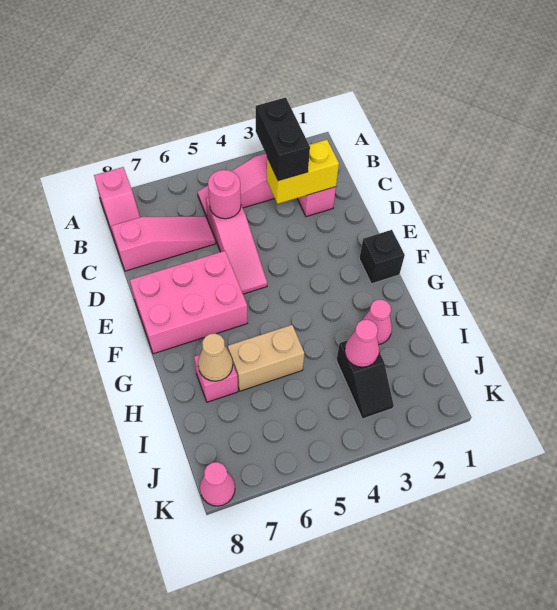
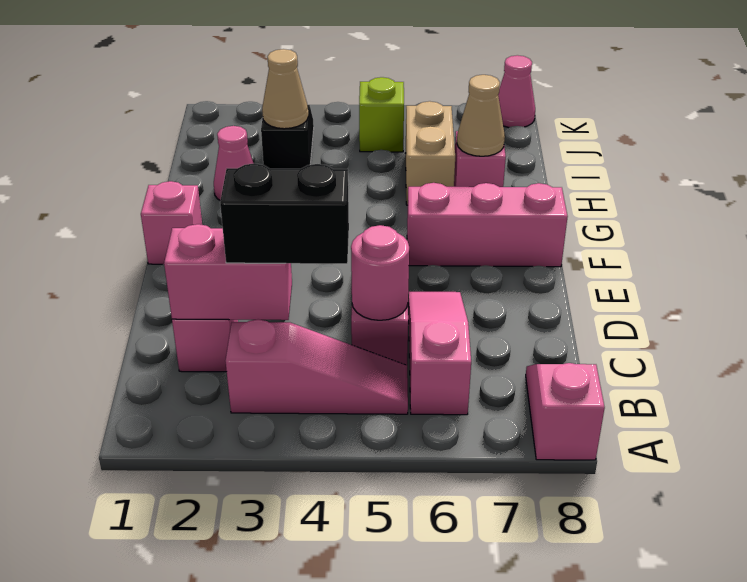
black 1x2 brick [256,98,310,181] -> black 1x2 brick turned to [220,163,349,264]
yellow 1x2 brick [267,140,339,204] -> pink 1x2 brick [164,224,292,320]
pink 1x3 slope [111,216,216,271] -> pink 1x3 slope turned to [408,292,471,415]
pink 2x3 brick [130,251,248,354] -> pink 1x3 brick [407,183,568,267]
black 1x1 brick [359,230,405,284] -> pink 1x1 brick [141,181,202,264]
tan 1x2 brick [228,325,304,391] -> tan 1x2 brick turned to [405,101,455,205]
pink 1x1 cone [345,320,379,367] -> tan 1x1 cone [262,49,308,129]
none -> lime 1x1 brick [359,77,404,152]

